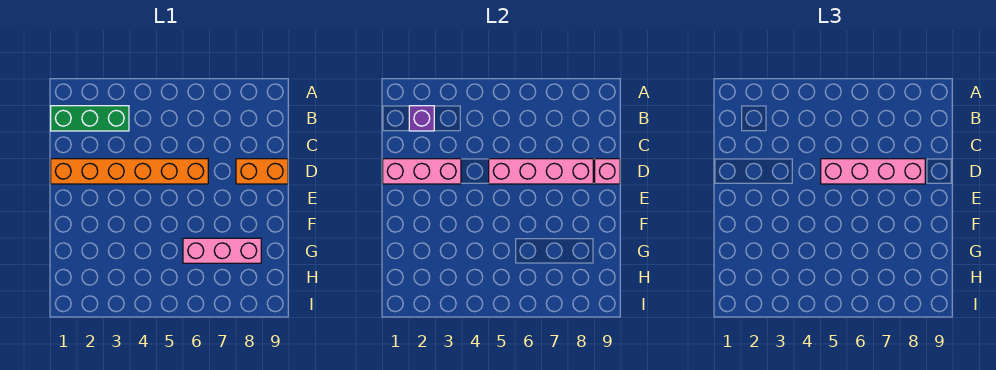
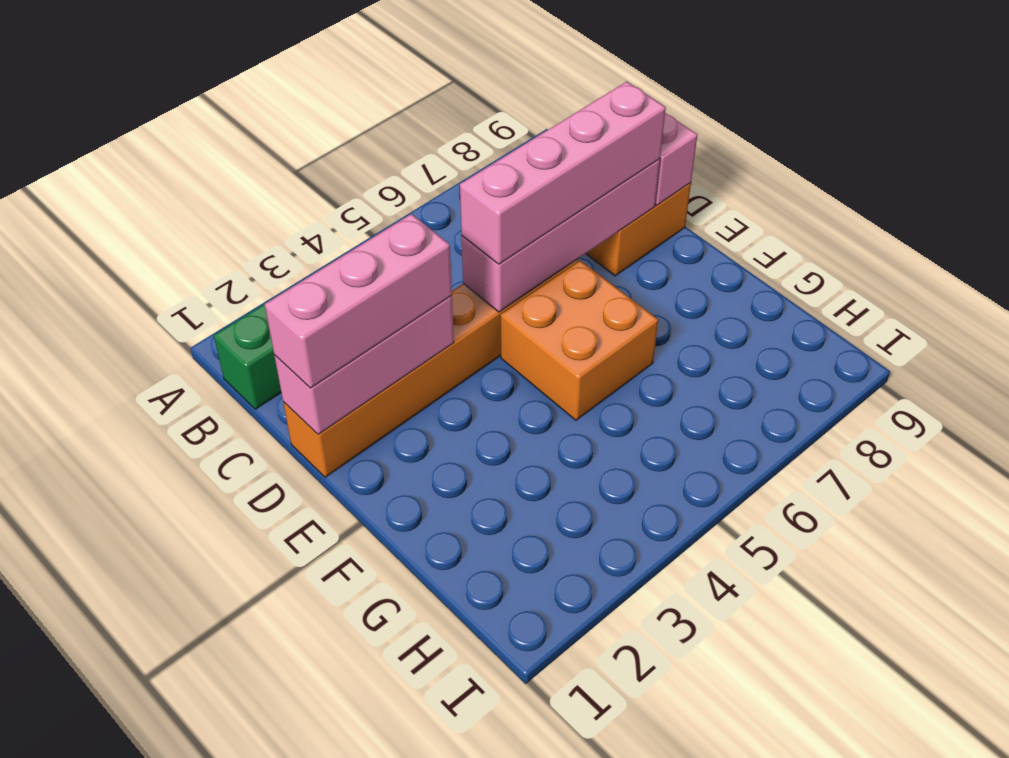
purple 1x1 brick [409,106,434,131] -> none
none -> orange 2x2 brick [501,261,658,420]
pink 1x3 brick [183,238,261,263] -> pink 1x3 brick moved to [265,214,452,388]

